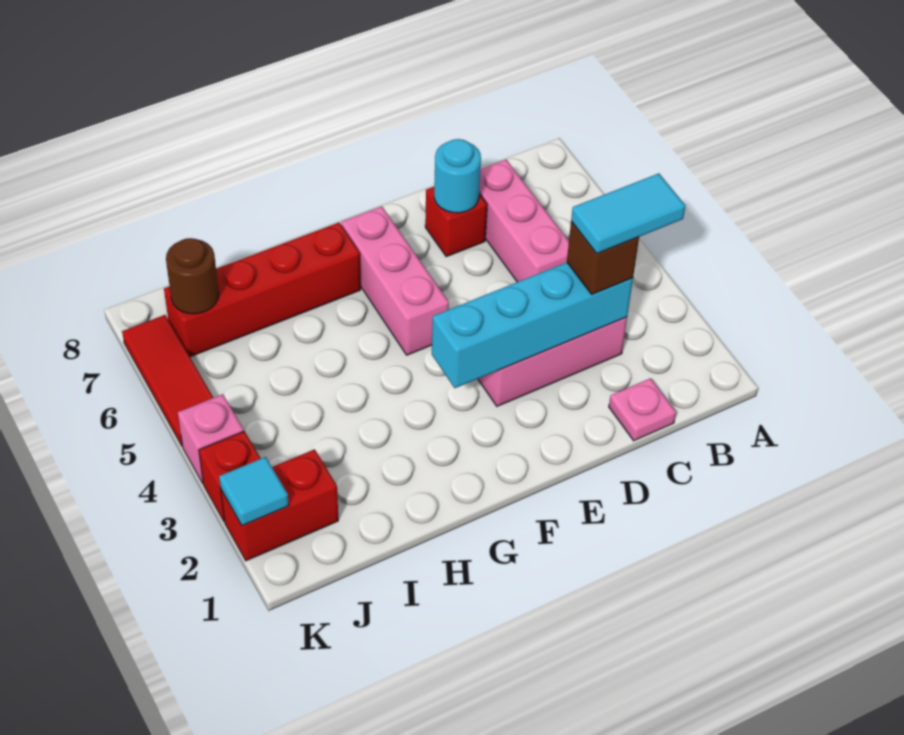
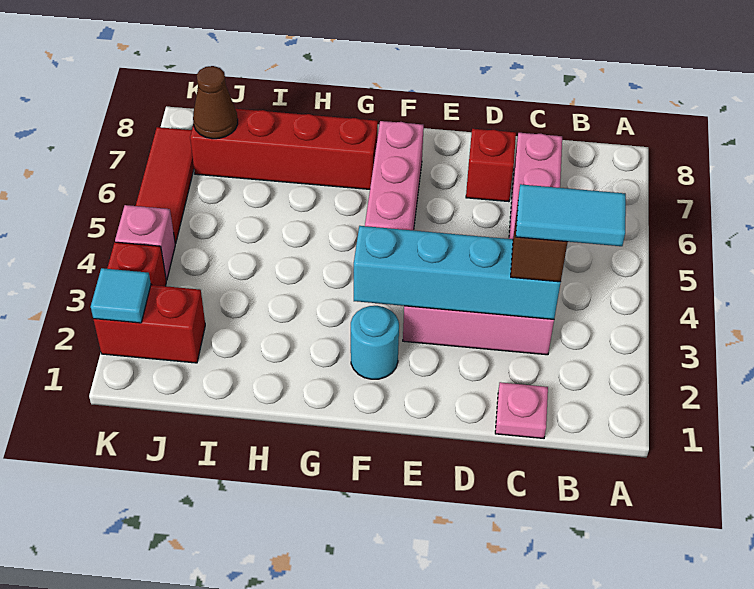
cyan 1x1 round brick [434,139,481,213] -> cyan 1x1 round brick moved to [351,306,399,379]
brown 1x1 round brick [166,238,219,314] -> brown 1x1 cone [193,66,238,139]

